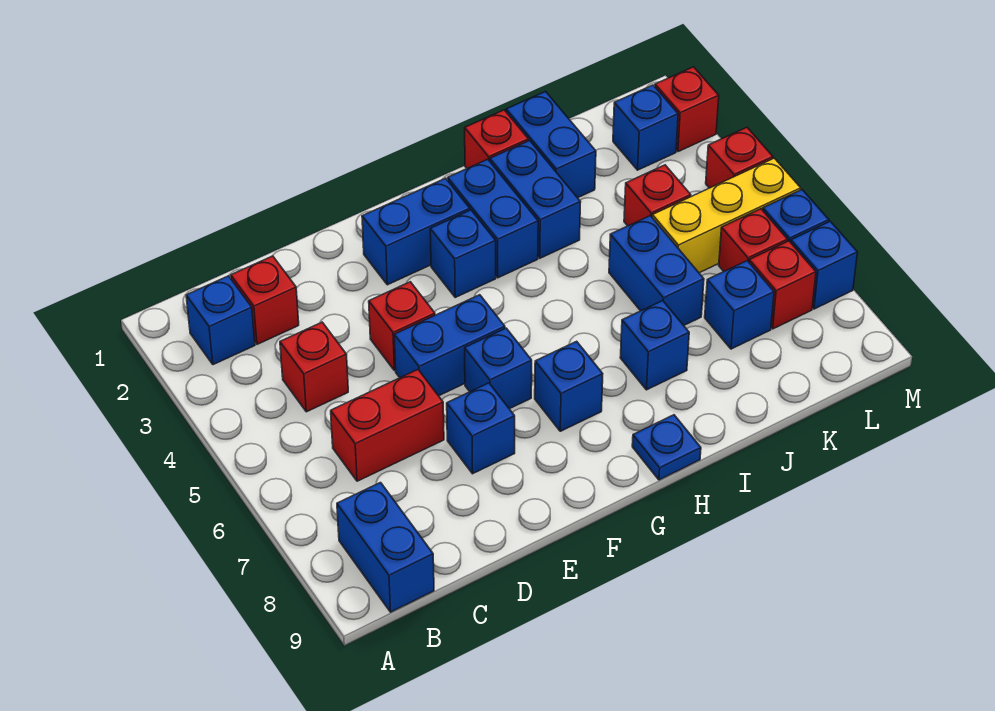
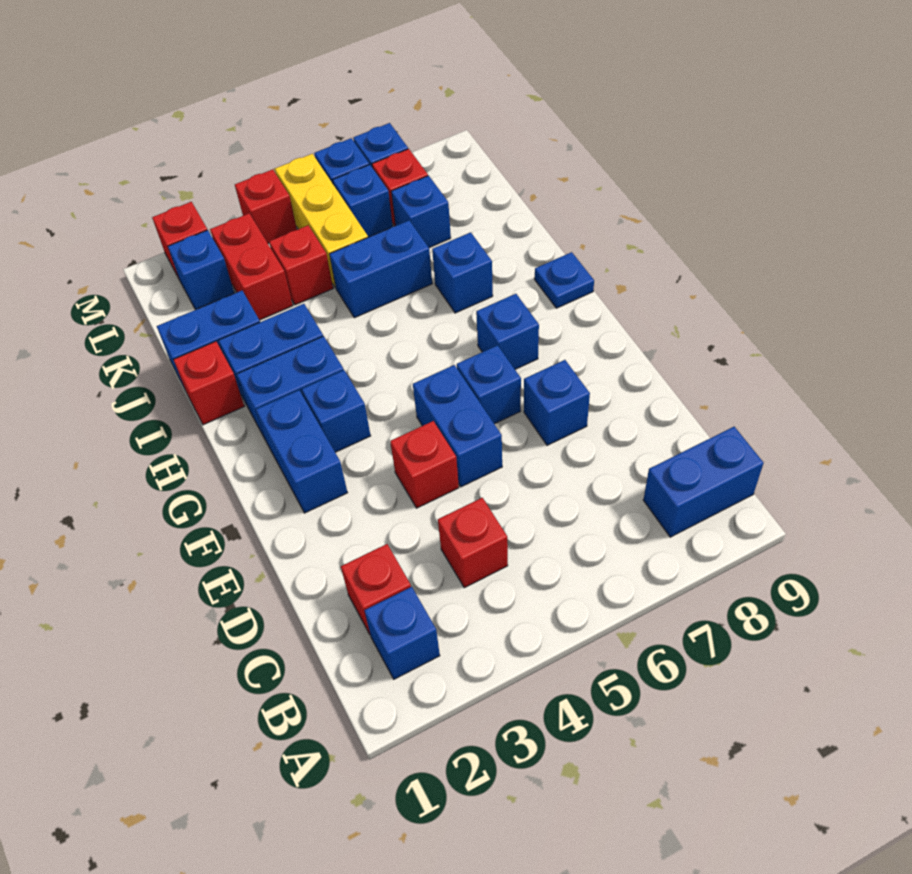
red 1x2 brick [331,370,444,481] -> red 1x2 brick moved to [210,213,293,320]
red 1x1 brick [719,209,788,271] -> blue 1x1 brick [333,165,393,237]

